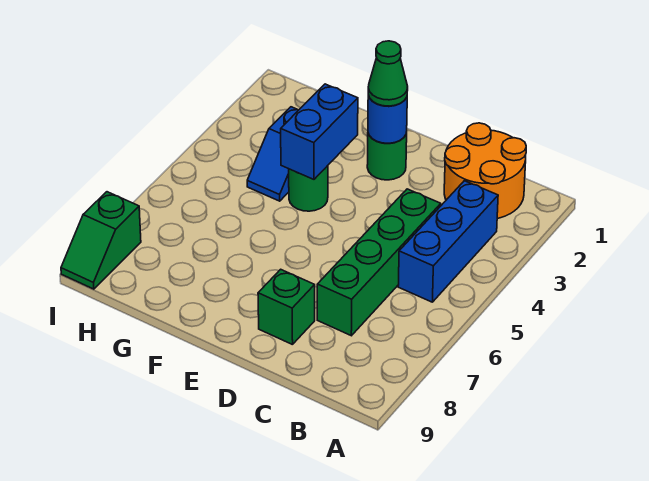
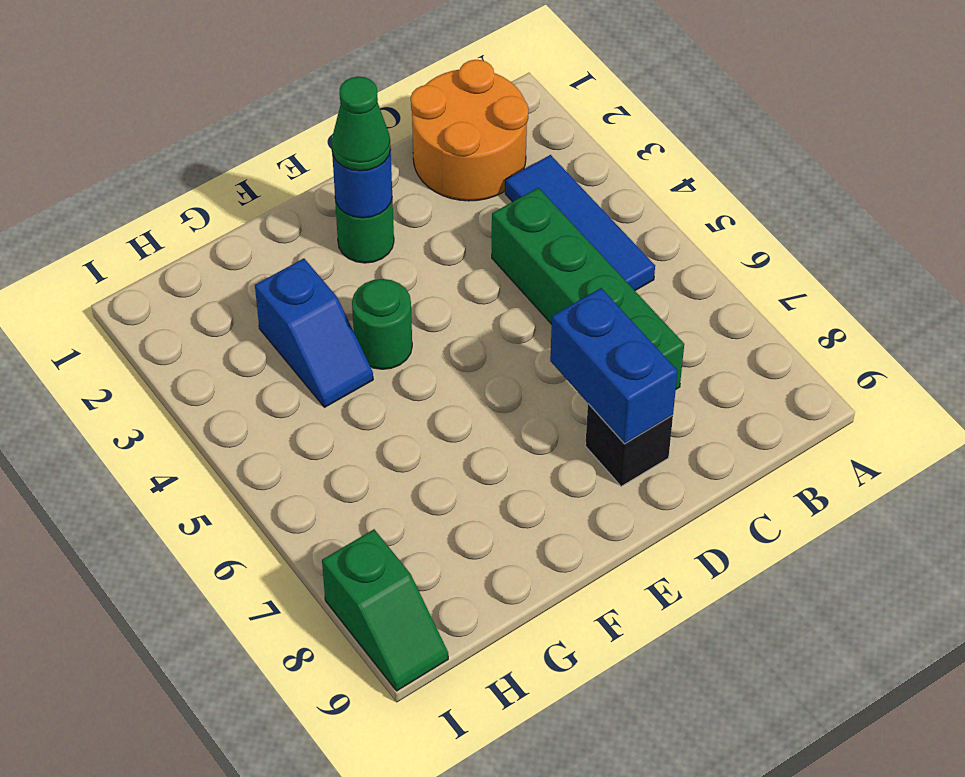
blue 1x3 brick [398,181,498,302] -> blue 1x3 tile [505,155,655,290]
green 1x1 brick [258,269,315,345] -> black 1x1 brick [585,404,673,486]
blue 1x2 brick [281,84,358,179] -> blue 1x2 brick moved to [550,288,677,444]

